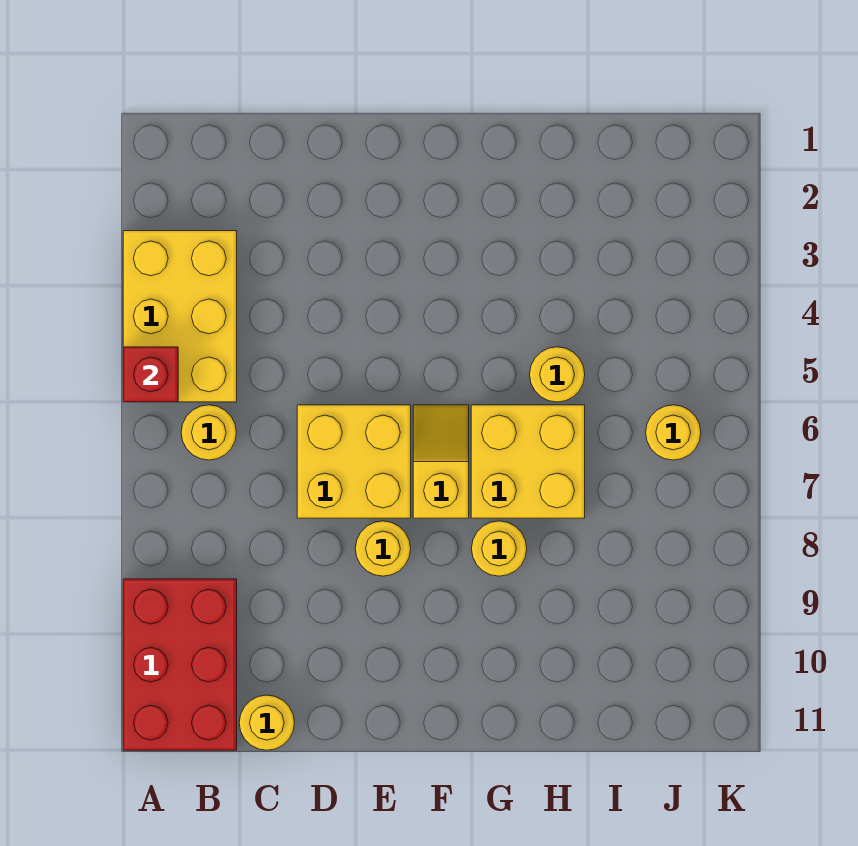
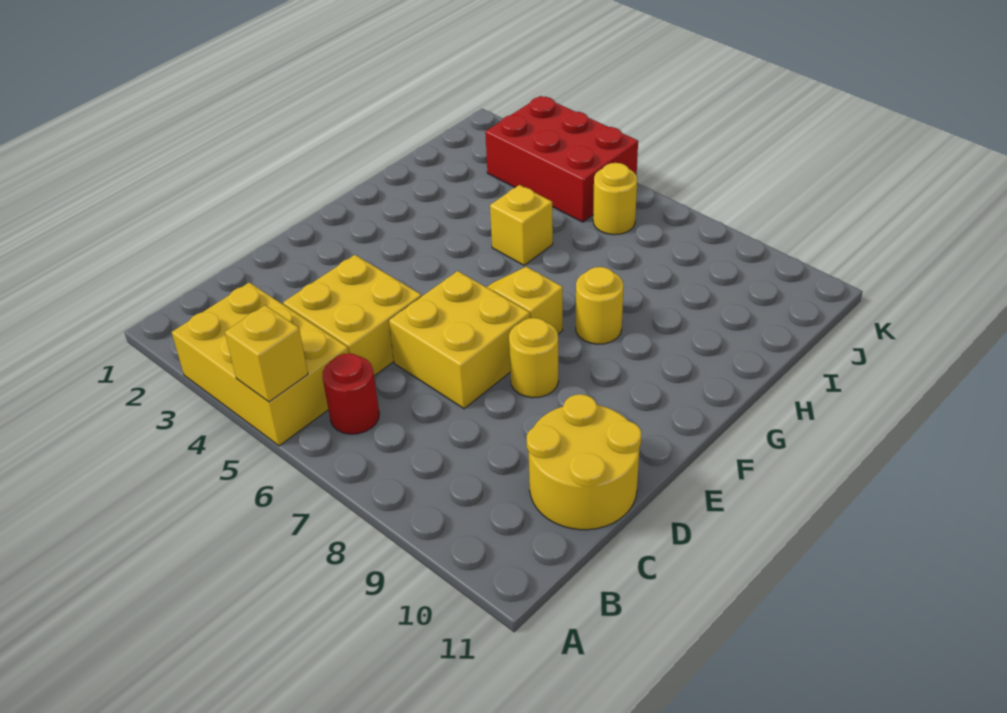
red 1x1 brick [123,347,178,402] -> yellow 1x1 brick [225,305,308,402]
red 2x3 brick [123,579,237,750] -> red 2x3 brick moved to [485,96,638,222]
yellow 1x1 round brick [181,405,236,460] -> red 1x1 round brick [322,353,379,434]
yellow 1x1 round brick [239,695,295,750] -> yellow 2x2 round brick [527,394,641,530]
yellow 2x2 brick [471,405,585,518] -> yellow 2x2 brick moved to [283,255,422,376]
yellow 1x1 round brick [530,347,585,402] -> yellow 1x1 brick [490,185,553,265]

